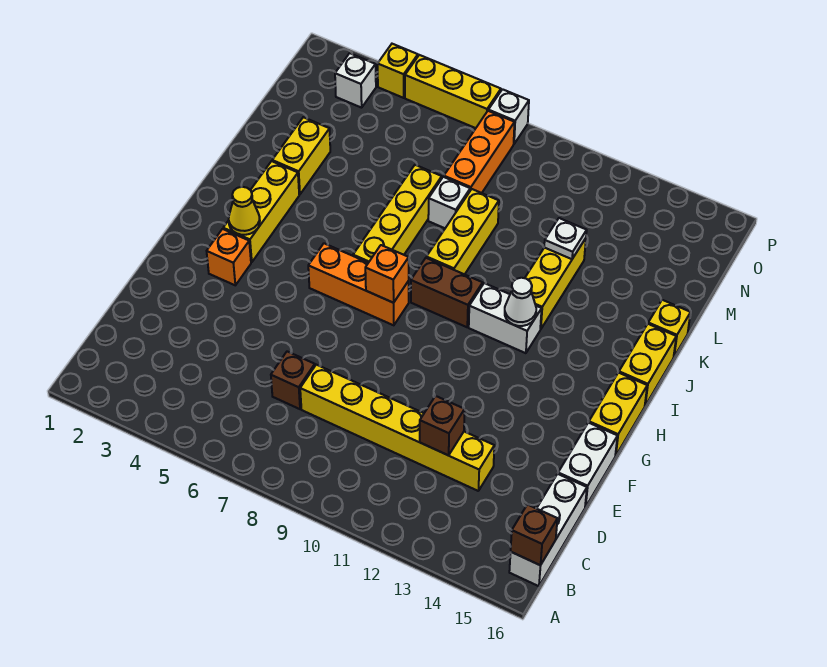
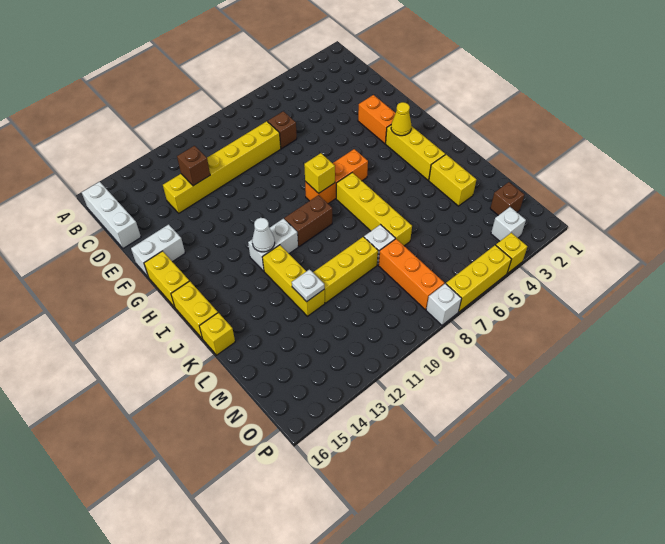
brown 1x1 brick [511,504,557,565] -> brown 1x1 brick moved to [490,182,524,215]
white 1x2 brick [558,423,617,507] -> white 1x2 brick turned to [131,224,185,277]
orange 1x1 brick [207,229,251,285] -> orange 1x2 brick [358,95,395,144]
orange 1x1 brick [365,245,409,303] -> yellow 1x1 brick [304,153,335,193]
yellow 1x3 brick [426,189,499,274] -> yellow 1x3 brick turned to [313,237,378,303]

